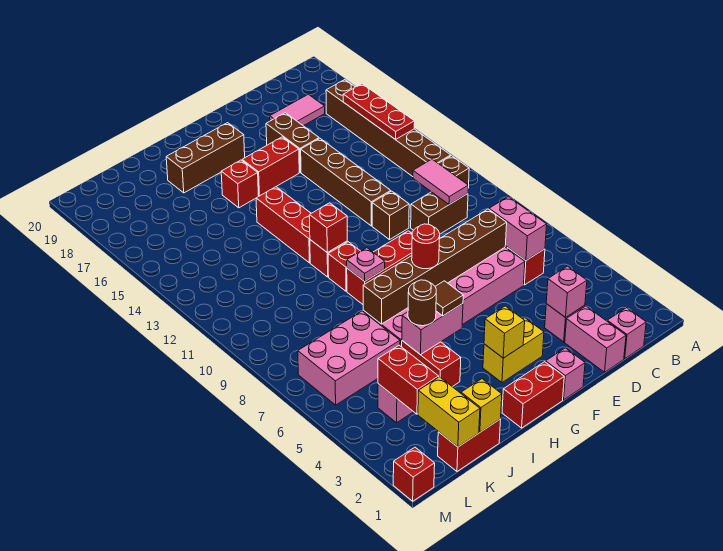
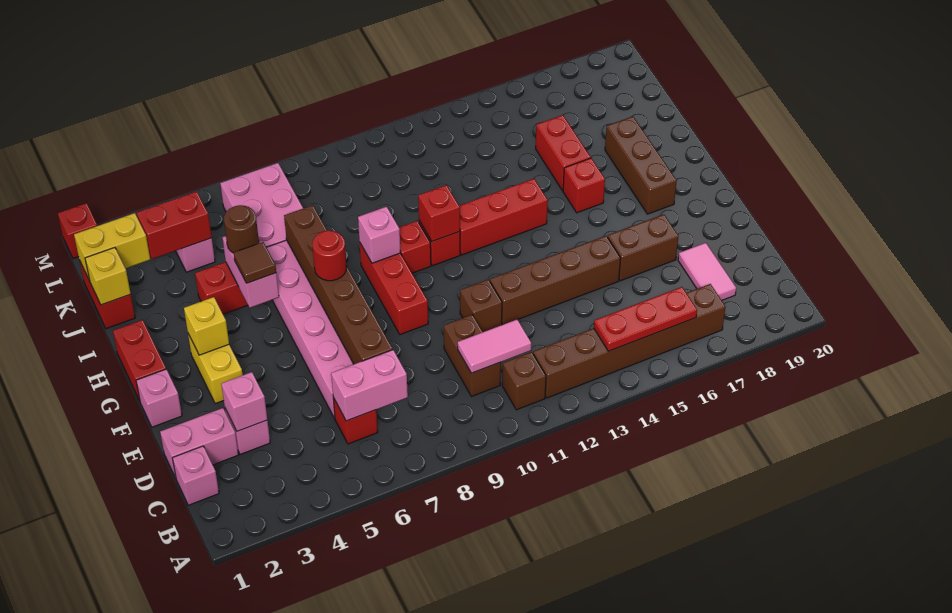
red 1x2 brick [242,137,299,196] -> red 1x2 brick moved to [536,115,591,191]
pink 1x1 plate [347,248,385,281] -> pink 1x1 brick [358,207,401,263]

